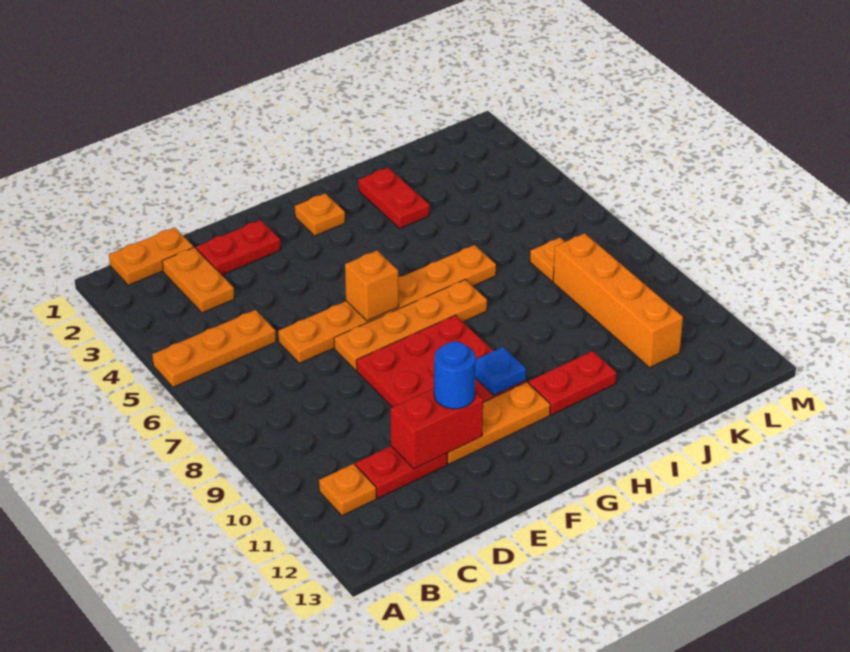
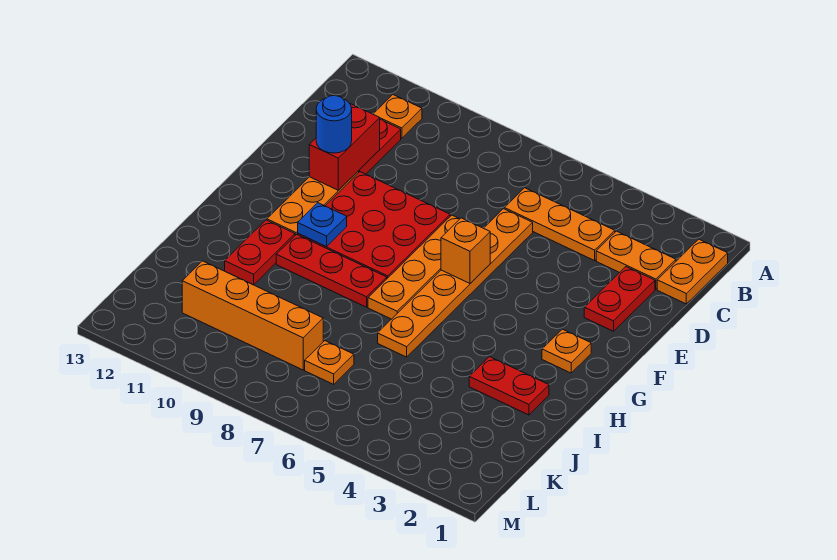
orange 1x3 plate [152,310,276,387] -> orange 1x3 plate turned to [504,188,615,261]
none -> red 1x3 plate [276,234,387,307]

